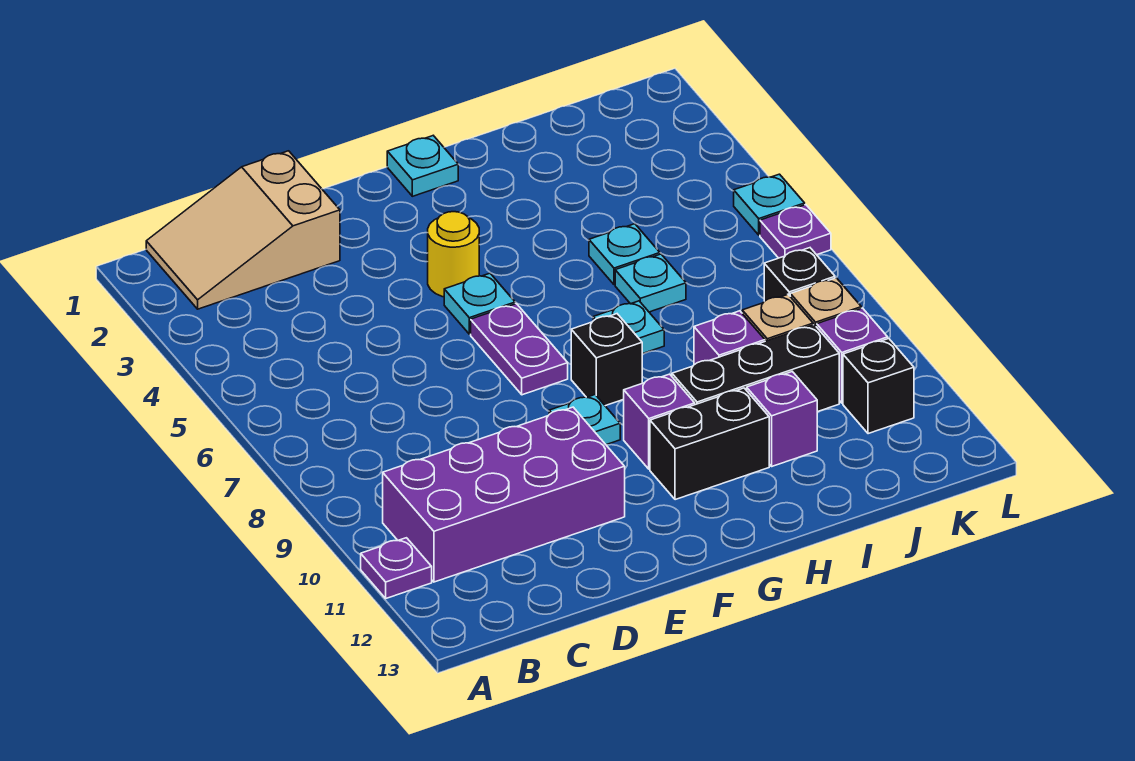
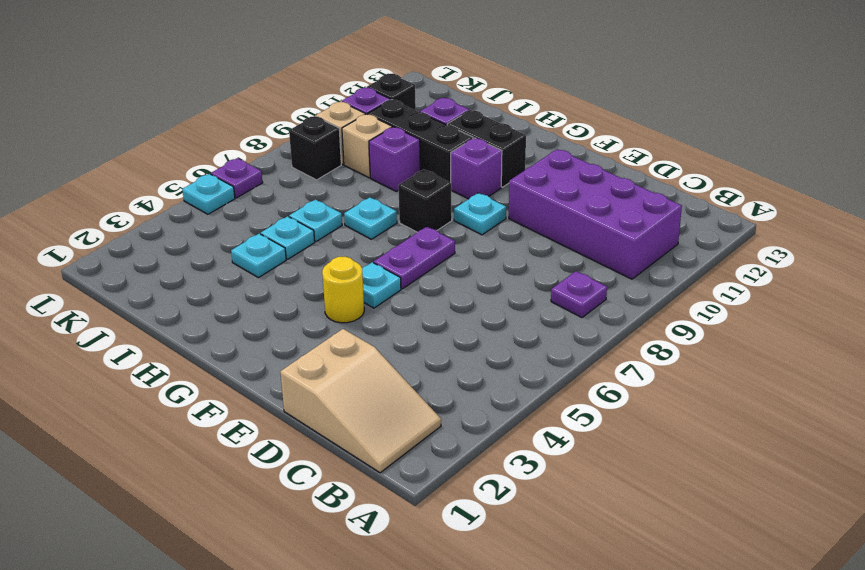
purple 1x1 plate [361,538,432,598] -> purple 1x1 plate moved to [551,271,607,318]
cyan 1x1 plate [387,136,458,196] -> cyan 1x1 plate moved to [231,234,286,278]

